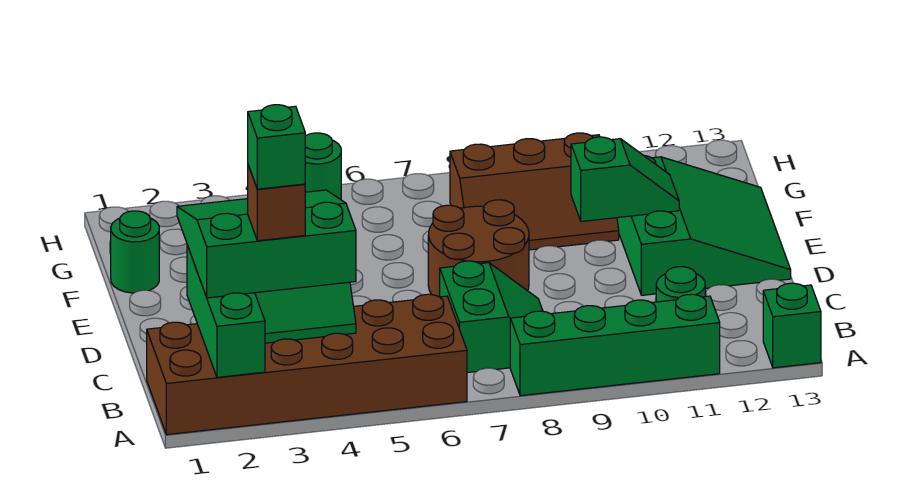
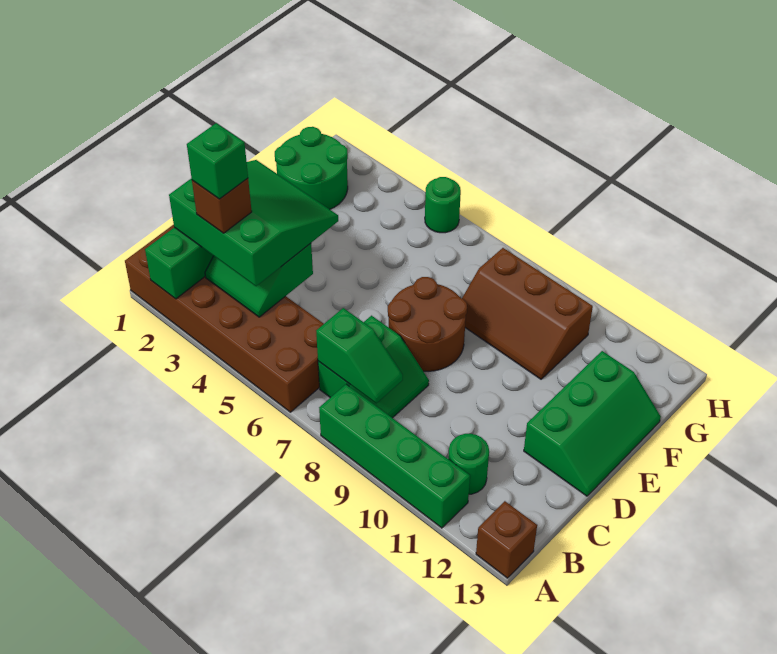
green 1x1 brick [763,283,821,368] -> brown 1x1 brick [476,501,537,578]
green 3x3 slope [617,156,791,295] -> green 2x3 slope [524,351,661,496]
green 1x2 slope [571,137,679,222] -> green 1x2 slope moved to [316,308,403,403]
green 1x1 round brick [111,211,159,293] -> green 2x2 round brick [275,127,348,209]

